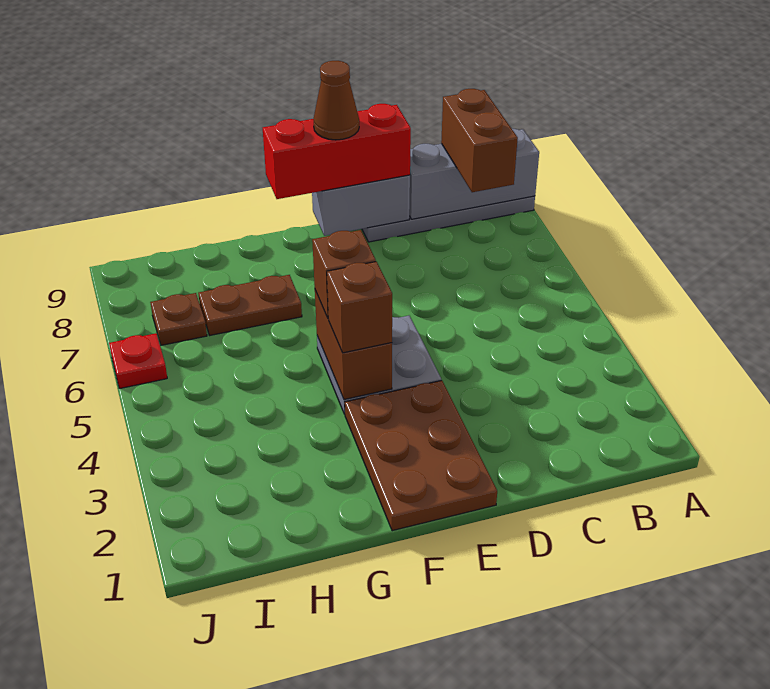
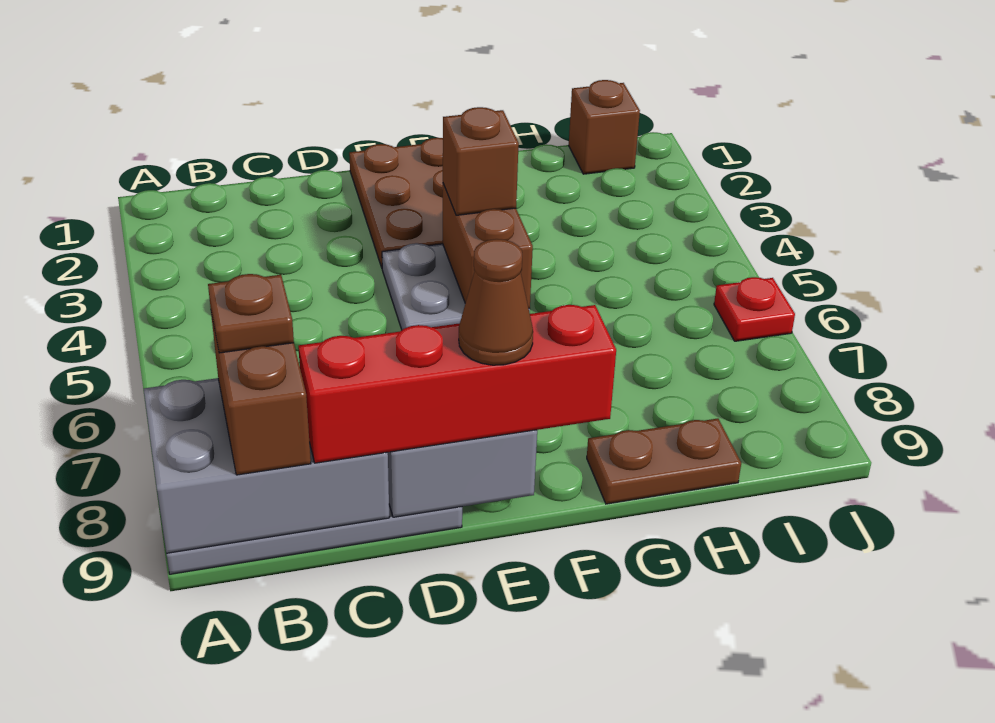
grey 1x3 brick [409,129,539,219] -> grey 2x3 brick [144,378,389,553]
red 1x3 brick [263,104,411,199] -> red 1x4 brick [298,305,616,463]
brown 1x1 brick [312,230,376,318] -> brown 1x1 brick moved to [569,80,640,174]
brown 1x2 plate [198,275,302,335] -> brown 1x2 plate moved to [587,419,741,504]
brown 1x1 plate [150,293,207,345] -> brown 1x1 plate moved to [208,274,294,353]

